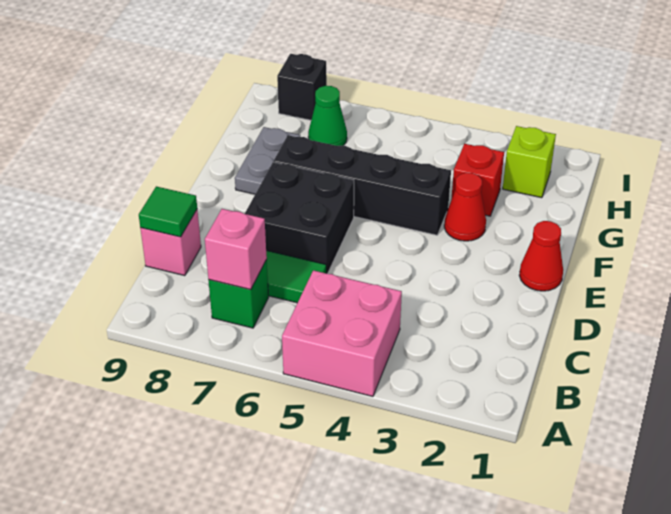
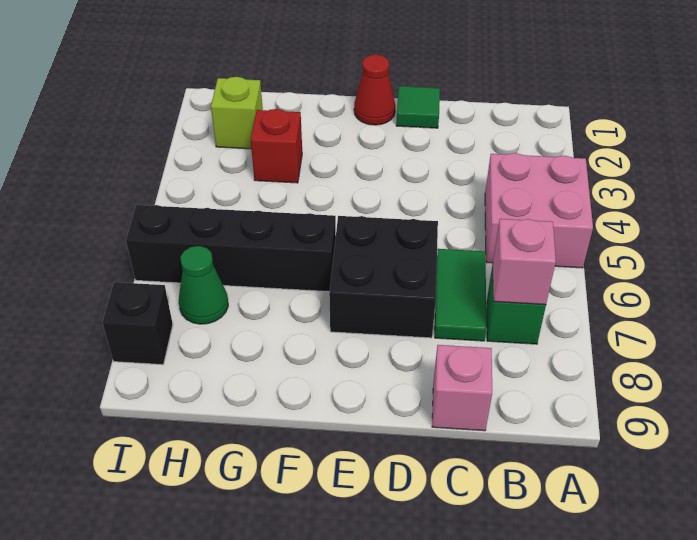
green 1x1 tile [139,186,197,237] -> green 1x1 tile moved to [396,86,440,128]
red 1x1 cone [444,173,486,241] -> none
black 1x4 brick [274,135,451,235] -> black 1x4 brick turned to [126,205,336,292]
grey 1x2 plate [235,127,300,194] -> none

